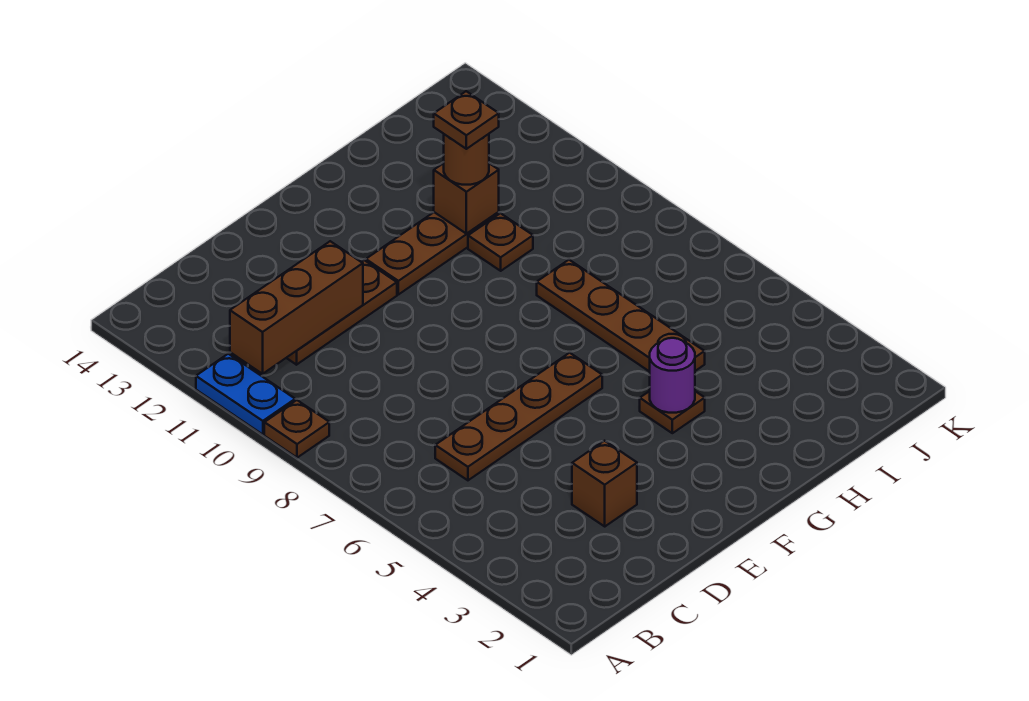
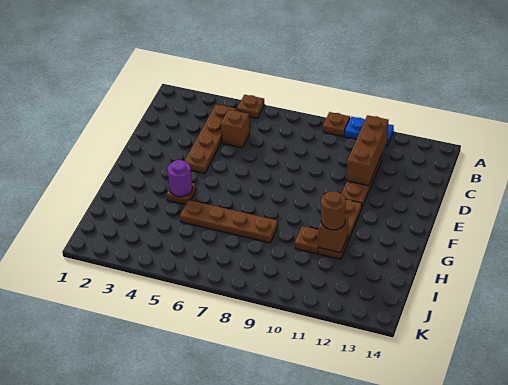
brown 1x4 plate [435,353,602,480] -> brown 1x4 plate moved to [185,104,236,174]
brown 1x1 brick [572,441,637,526] -> brown 1x1 brick moved to [221,109,250,148]
brown 1x1 plate [434,91,499,149] -> brown 1x1 plate moved to [237,95,265,118]

